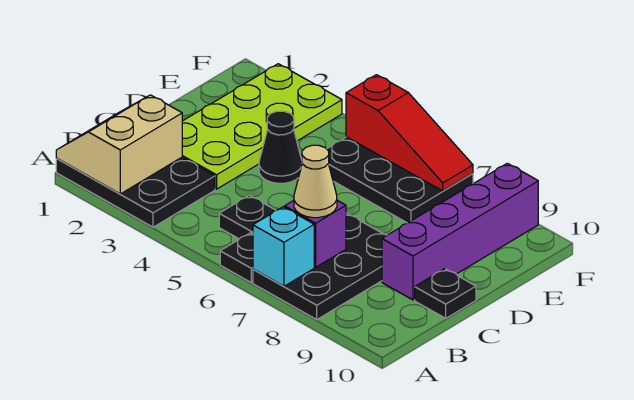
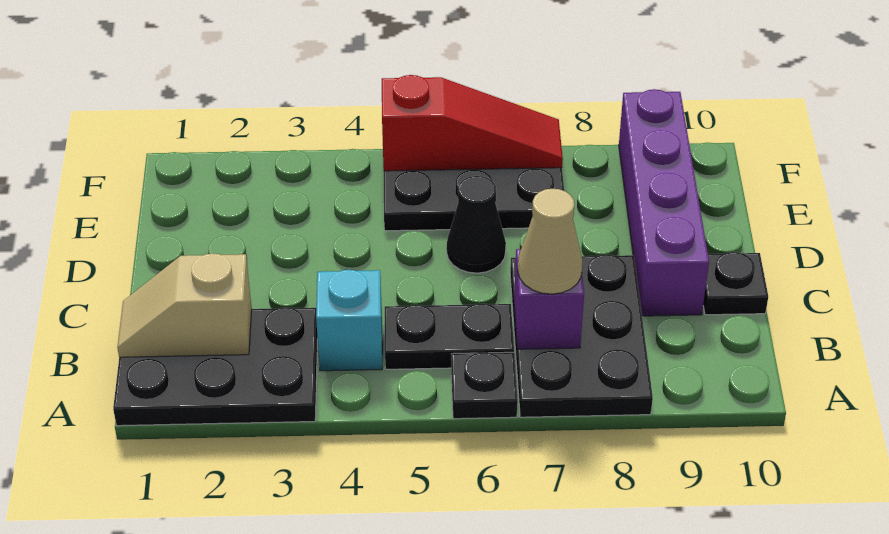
tan 2x2 slope [56,95,182,194] -> tan 1x2 slope [117,253,252,357]
cyan 1x1 brick [253,207,314,286] -> cyan 1x1 brick moved to [316,270,382,371]
lime 2x4 plate [182,64,342,189] -> none
black 1x1 cone [259,111,302,183] -> black 1x1 cone moved to [447,176,506,273]

